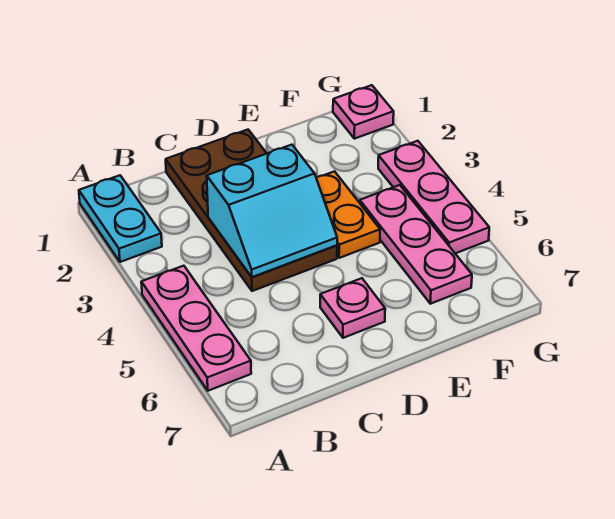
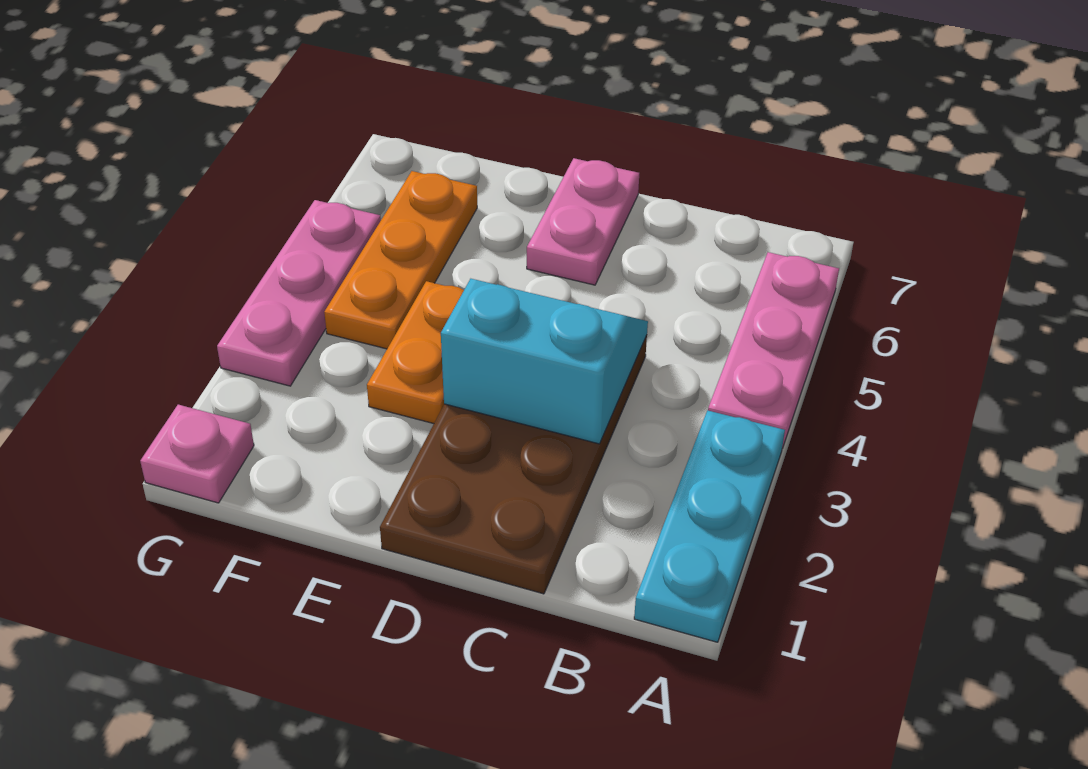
cyan 1x2 plate [79,175,162,262] -> cyan 1x3 plate [634,410,785,642]
pink 1x1 plate [320,278,385,338] -> pink 1x2 plate [527,158,639,285]
pink 1x3 plate [360,185,472,304] -> orange 1x3 plate [324,171,477,349]

